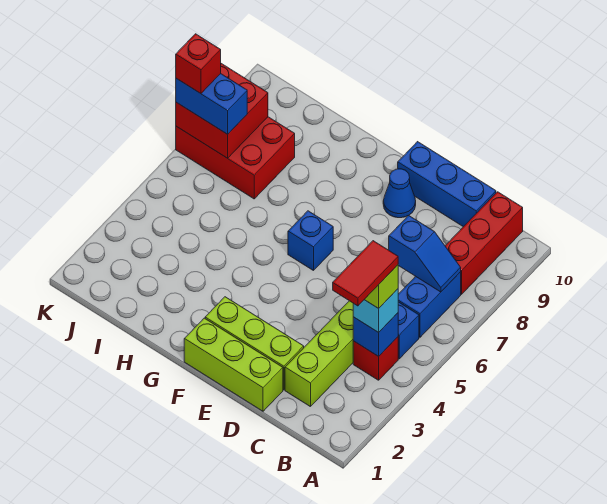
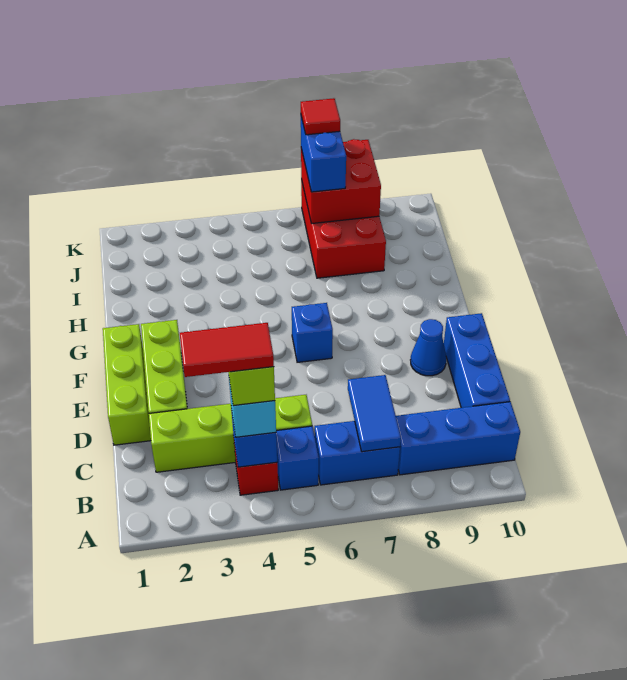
blue 1x2 slope [389,215,461,292] -> blue 1x2 tile [348,375,401,452]
red 1x3 brick [445,192,523,294] -> blue 1x3 brick [396,402,520,475]
red 1x1 brick [176,34,221,94] -> red 1x1 tile [301,98,340,135]

